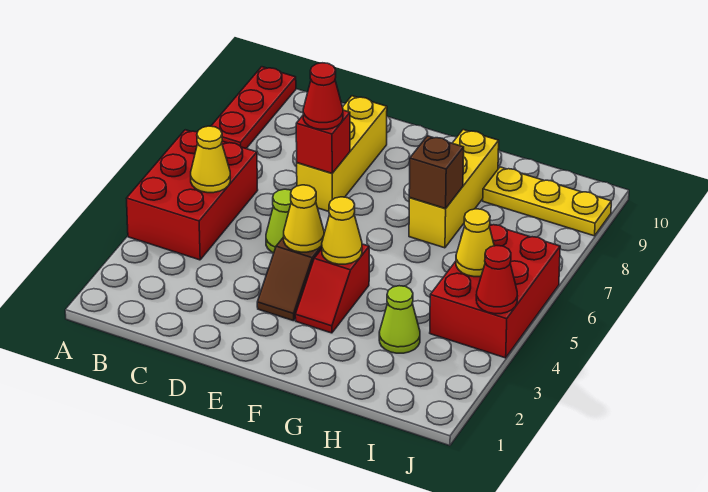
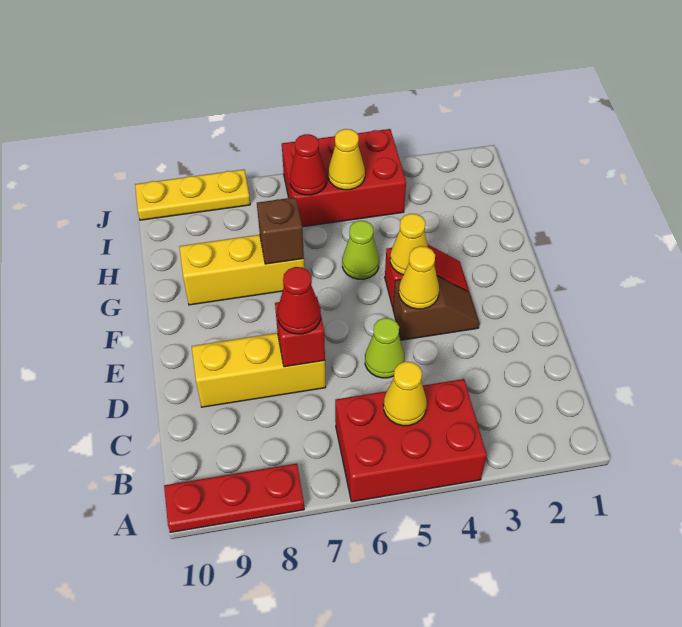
lime 1x1 cone [379,286,420,353] -> lime 1x1 cone moved to [342,221,379,279]
yellow 1x3 plate [483,167,611,236] -> yellow 1x3 plate turned to [135,170,250,220]
red 1x1 cone [476,246,517,314] -> red 1x1 cone moved to [290,134,327,195]

